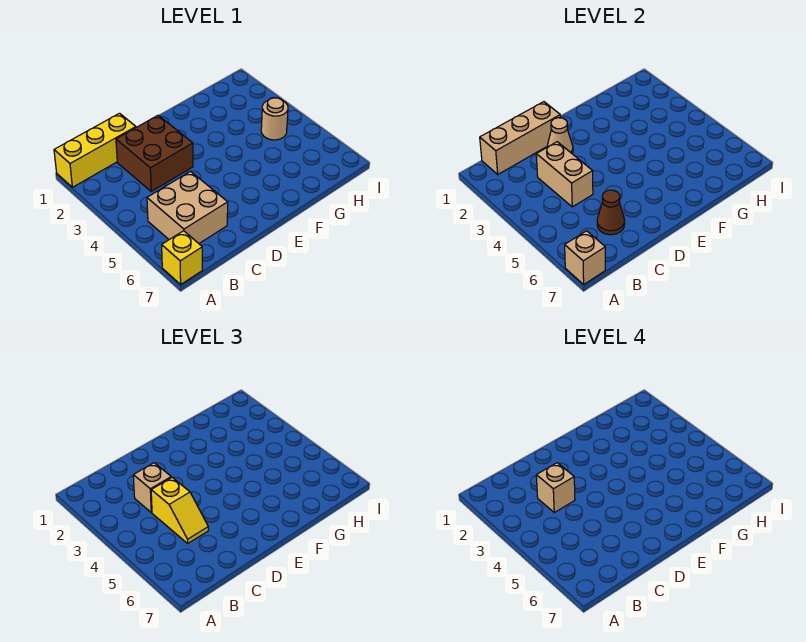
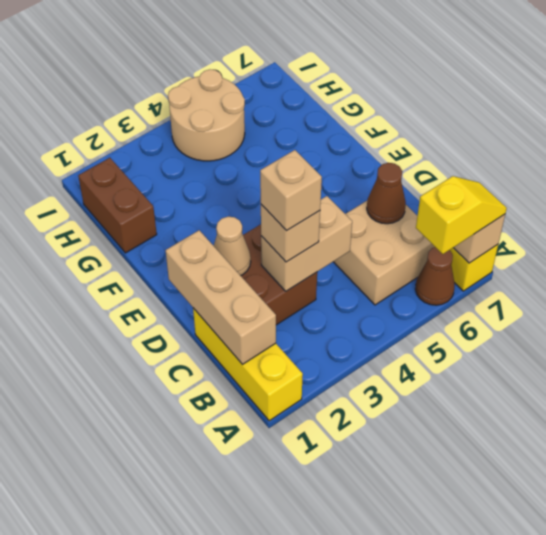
none -> brown 1x1 cone [415,247,455,305]
yellow 1x2 slope [151,477,208,543] -> yellow 1x2 slope moved to [416,176,507,254]
none -> brown 1x2 brick [78,158,157,253]
tan 1x1 round brick [261,98,288,140] -> tan 2x2 round brick [168,69,245,161]

